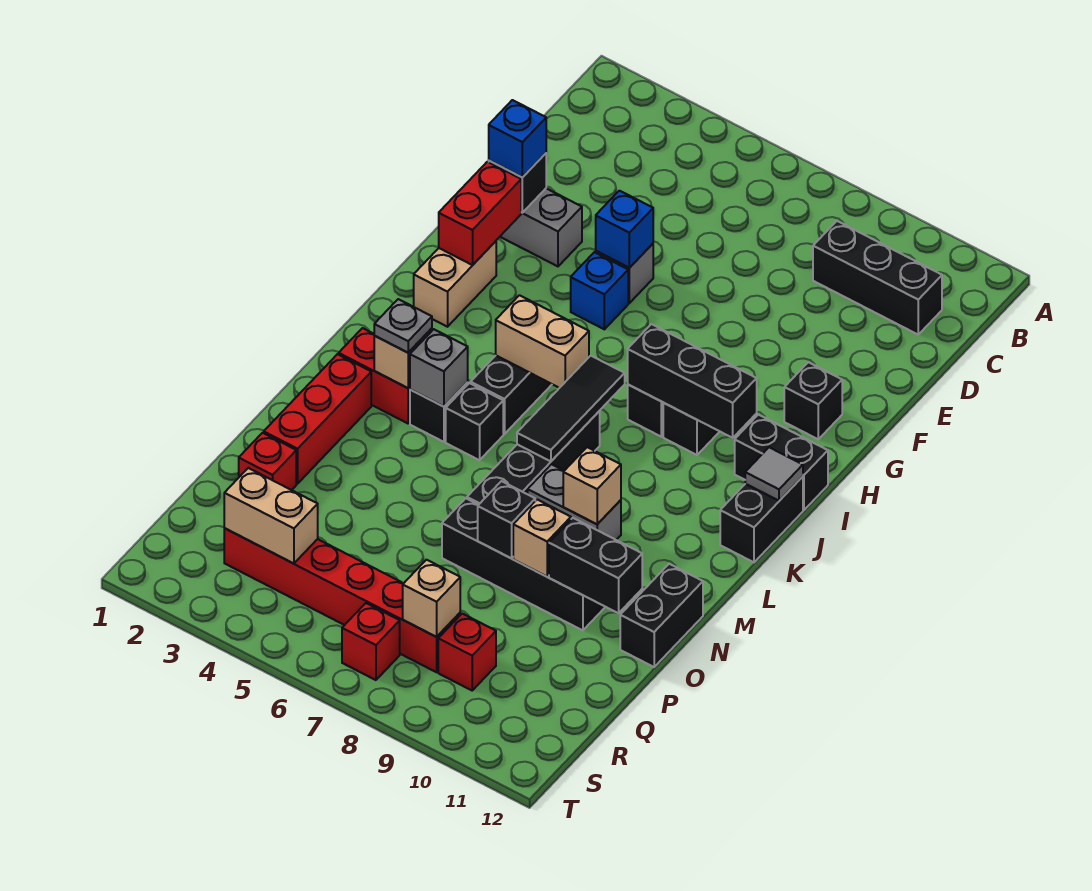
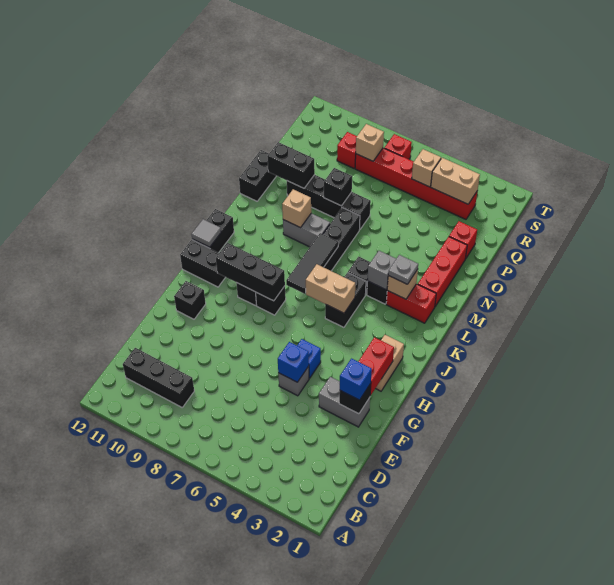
tan 1x1 brick [513,500,571,577] -> tan 1x1 brick moved to [412,149,441,187]

